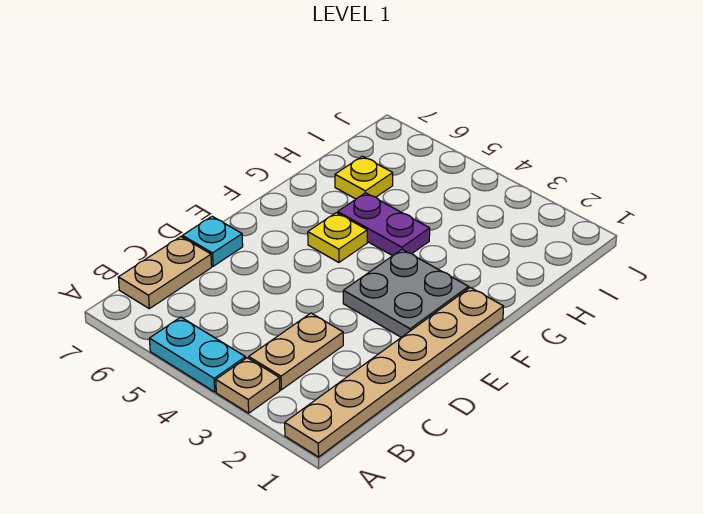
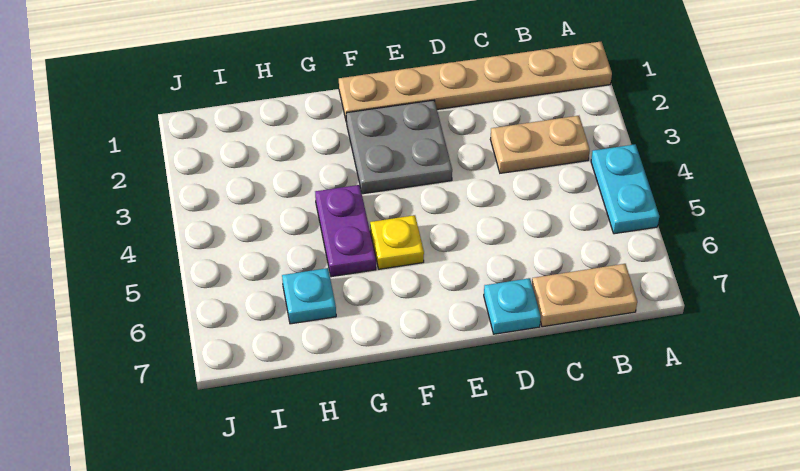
tan 1x1 plate [216,358,280,413] -> none
yellow 1x1 plate [335,156,393,199] -> cyan 1x1 plate [282,268,336,324]

